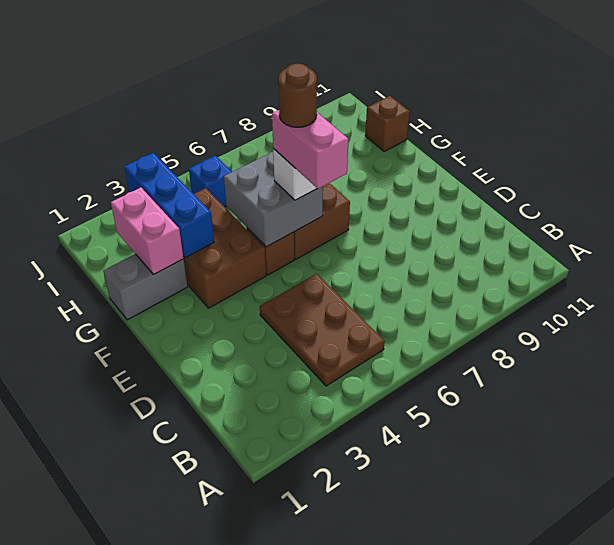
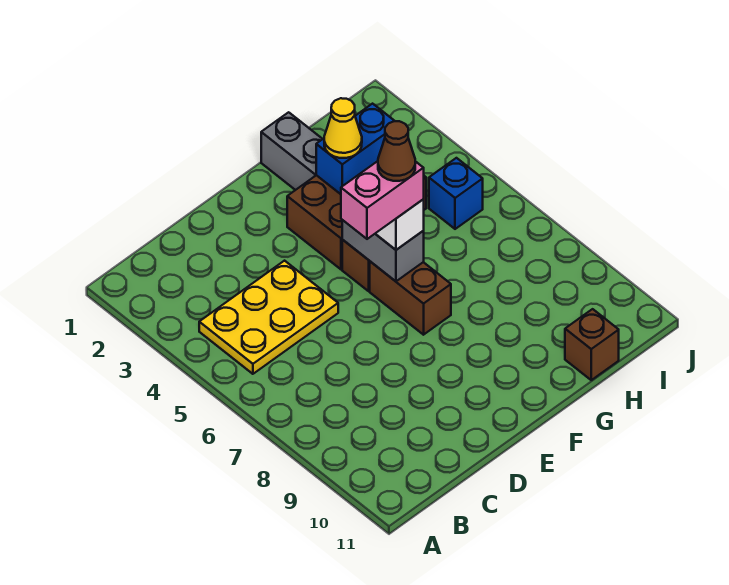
brown 2x3 plate [260,274,385,386] -> yellow 2x3 plate [199,261,338,374]
grey 2x2 brick [224,152,323,247] -> grey 1x2 brick [342,220,424,281]
brown 1x1 round brick [278,63,317,127] -> brown 1x1 cone [378,121,415,181]
pink 1x2 brick [111,188,184,274] -> none
blue 1x3 brick [124,153,214,258] -> blue 1x2 brick [316,104,394,194]
none -> yellow 1x1 cone [324,98,362,158]

